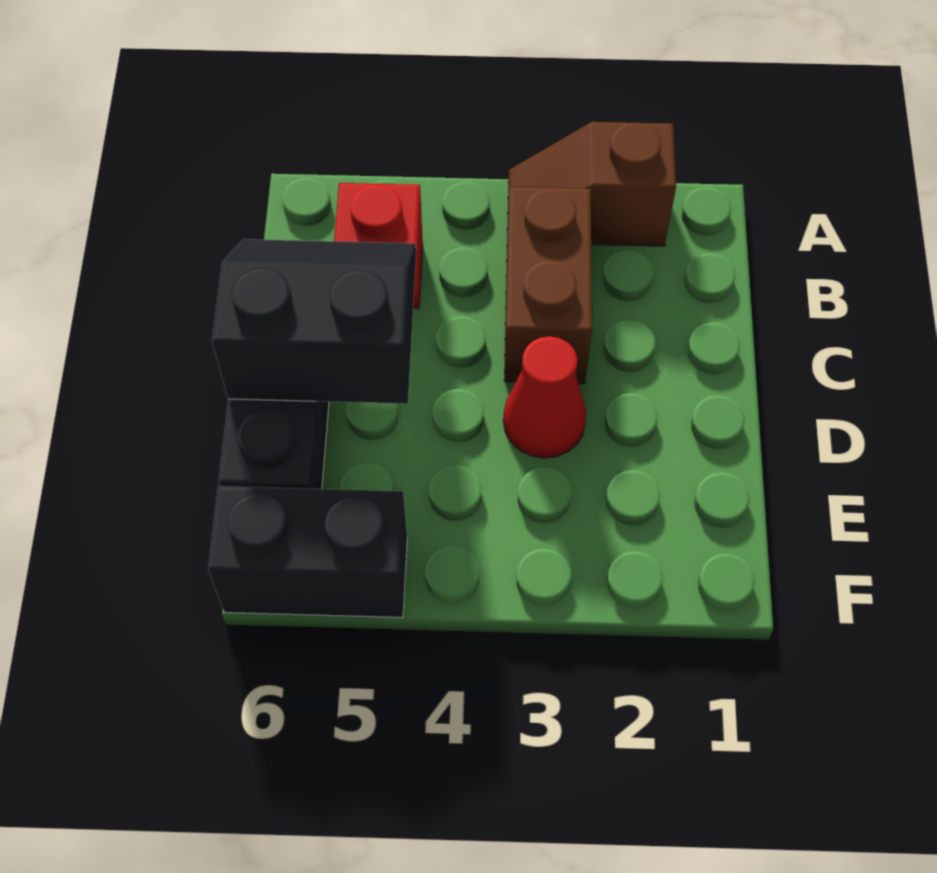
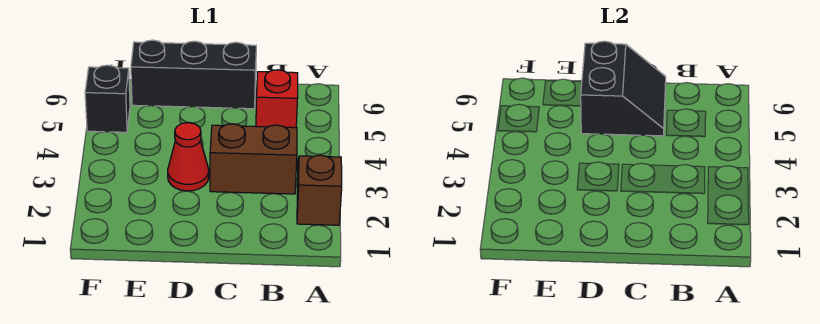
black 1x2 brick [208,486,407,618] -> black 1x1 brick [85,65,130,132]

